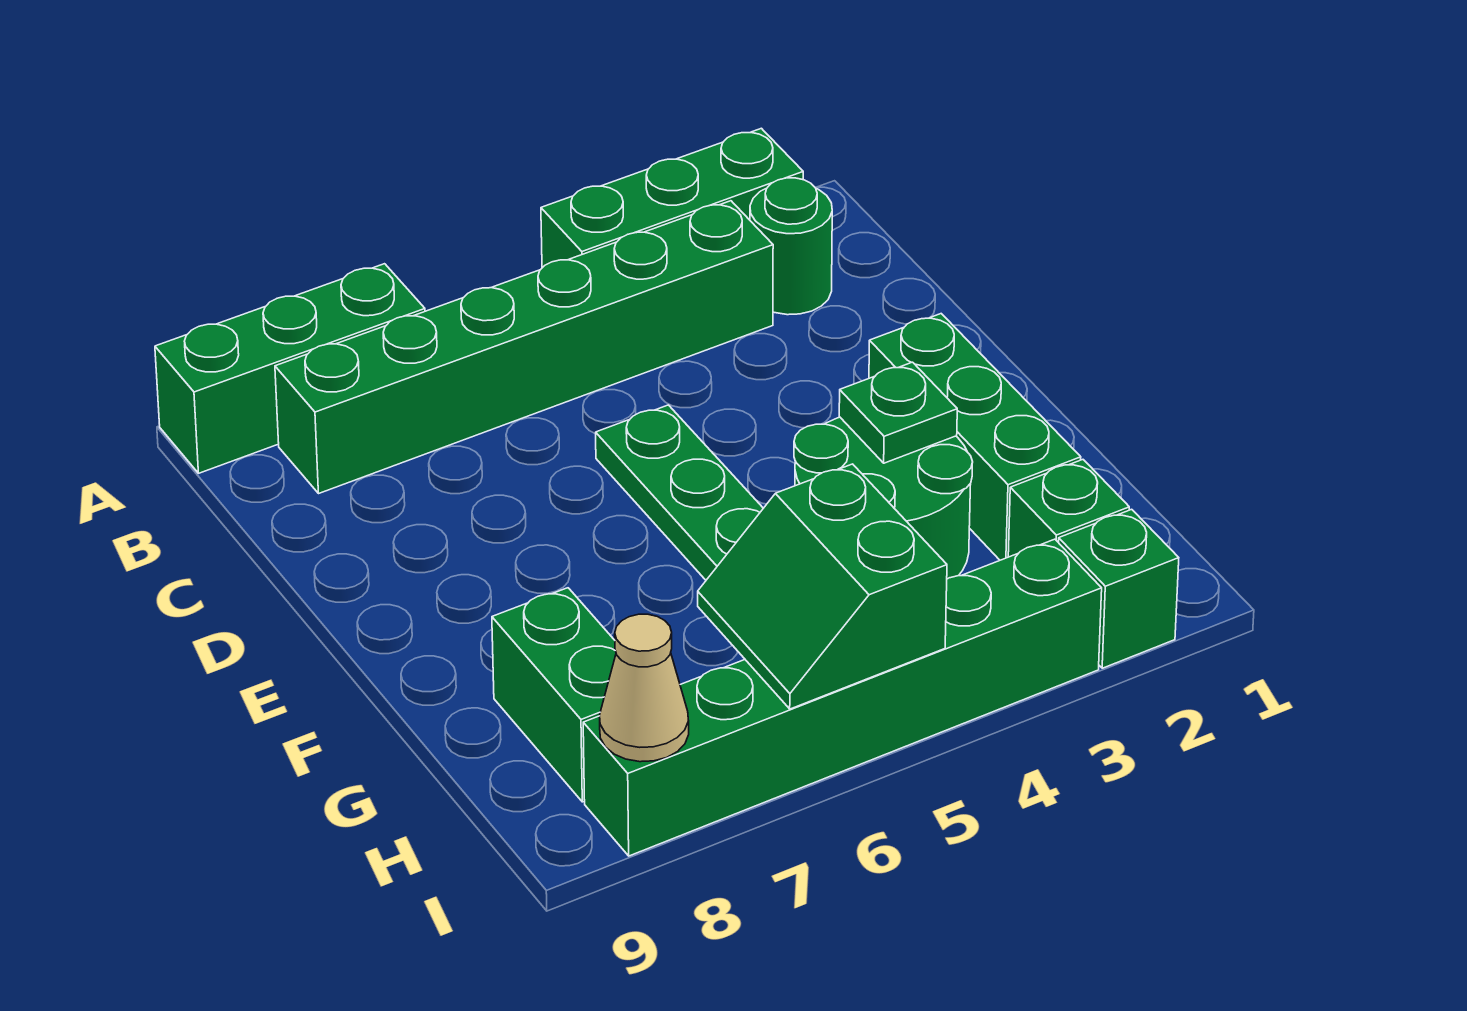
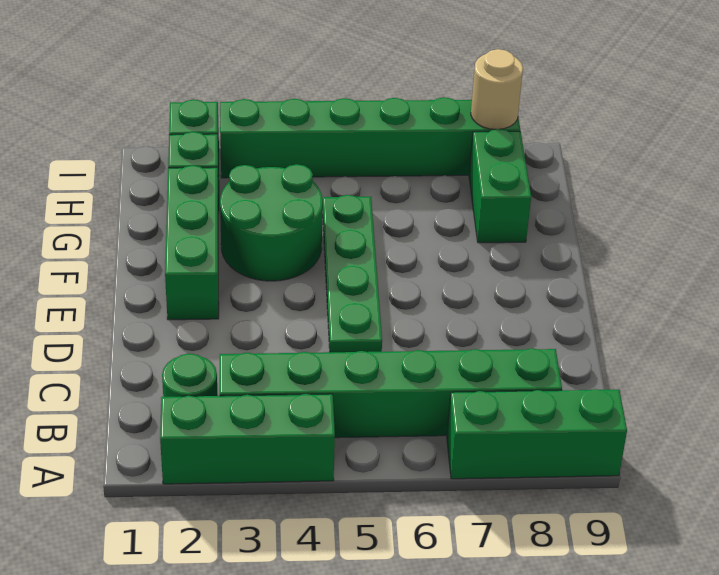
green 1x1 plate [839,362,957,463] -> none
green 2x2 slope [698,464,947,709] -> none
tan 1x1 cone [600,614,689,762] -> tan 1x1 round brick [471,49,523,129]

